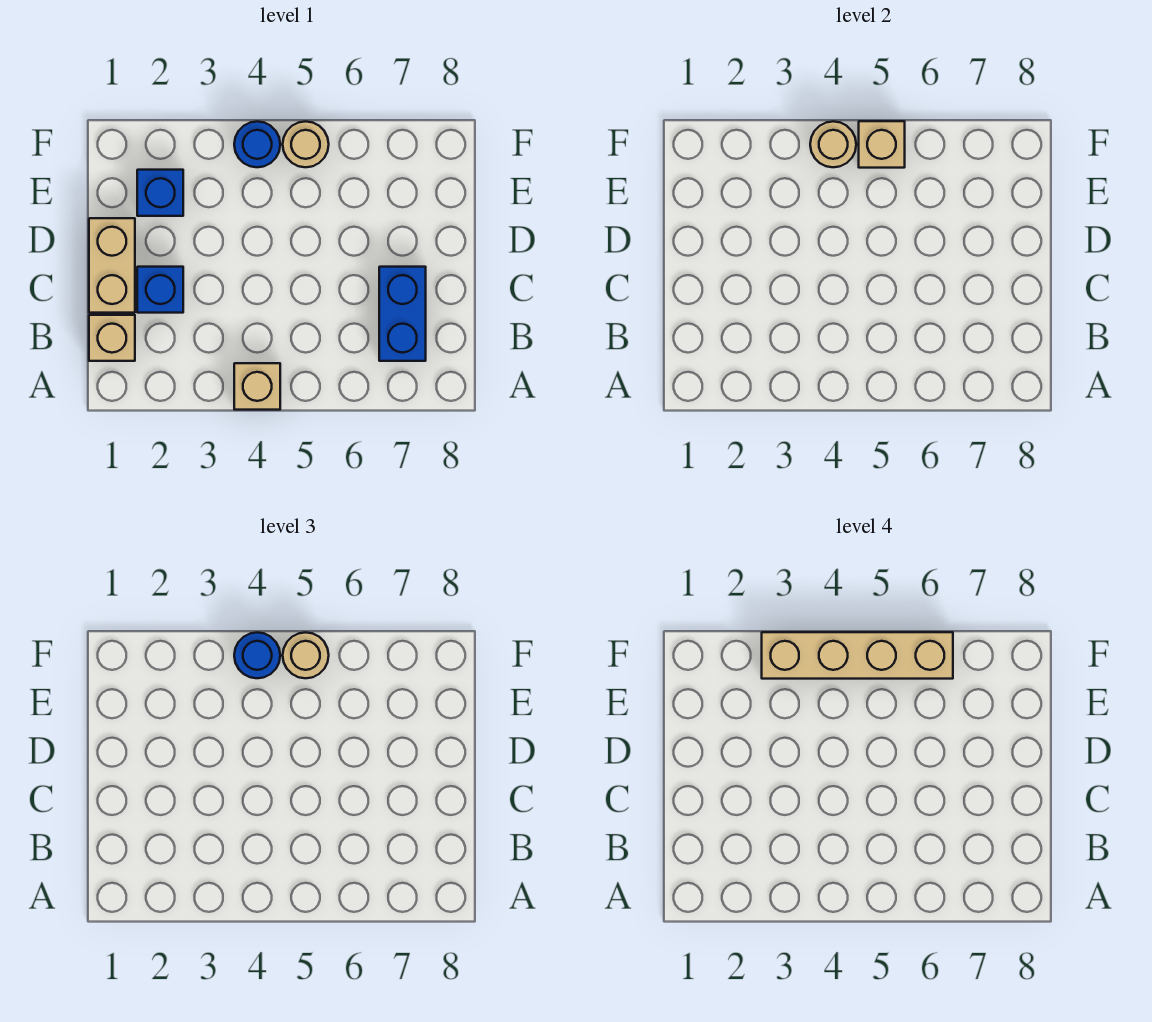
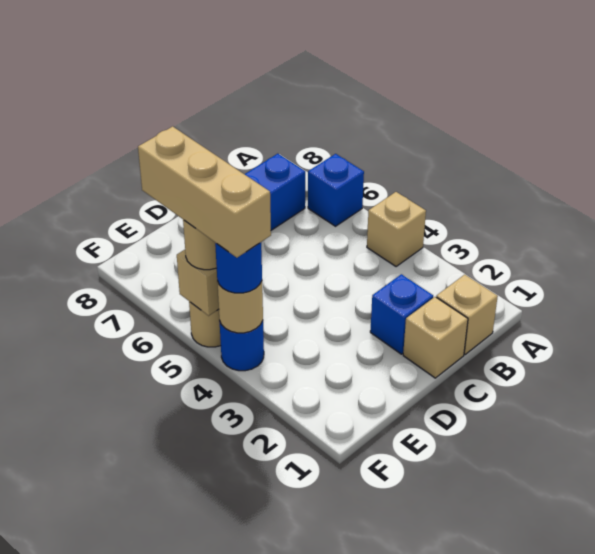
tan 1x2 brick [89,218,135,313] -> tan 1x1 brick [403,297,468,378]
blue 1x1 brick [137,170,183,216] -> blue 1x1 brick moved to [308,154,364,226]
tan 1x4 brick [762,632,953,679] -> tan 1x3 brick [138,126,271,258]

